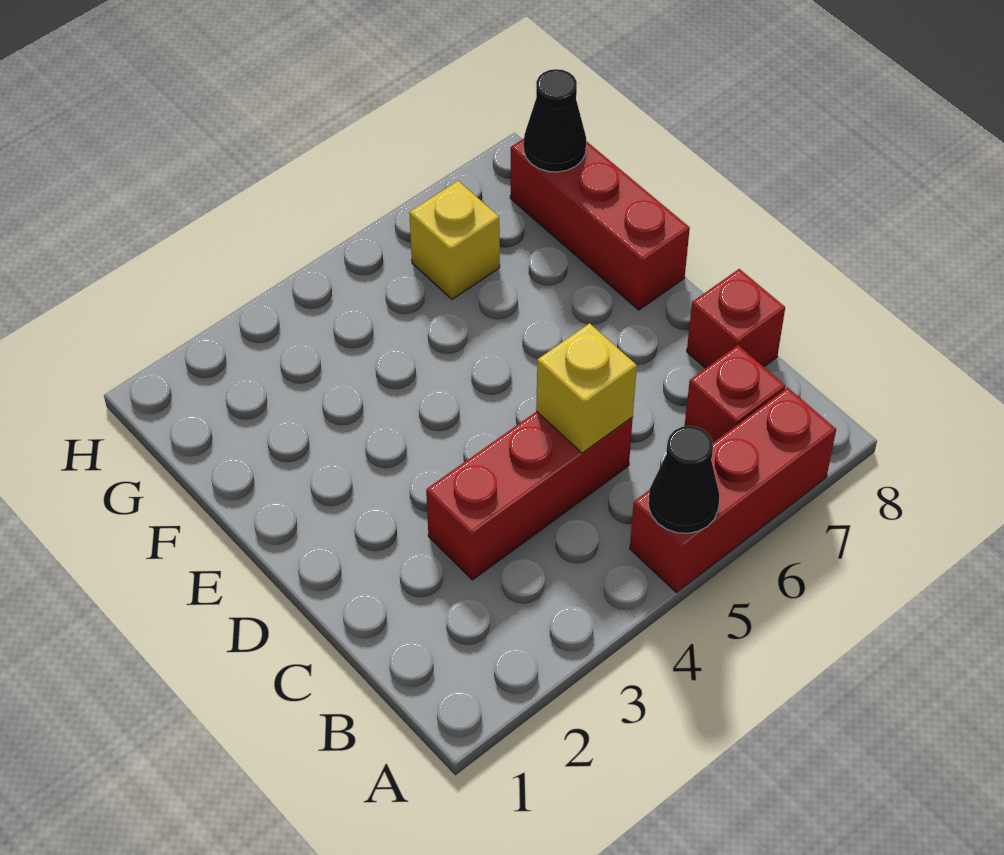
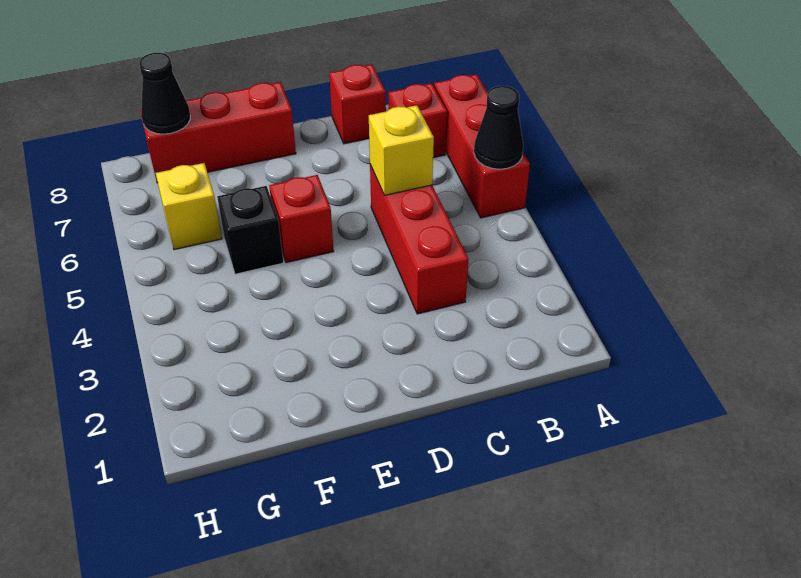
none -> red 1x1 brick [269,175,334,263]
none -> black 1x1 brick [217,186,283,274]

